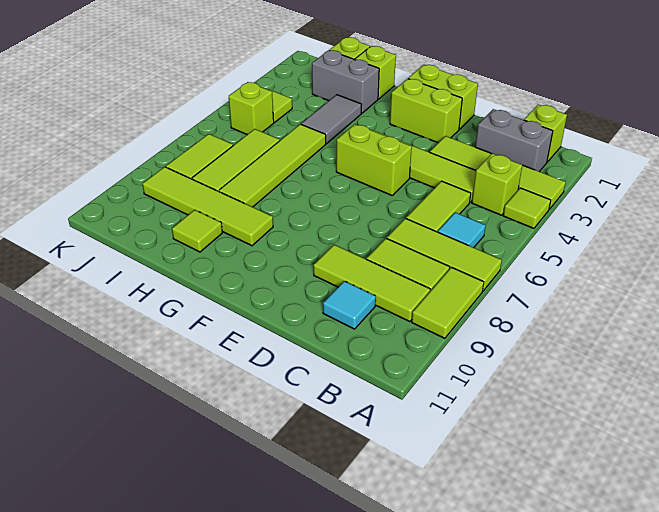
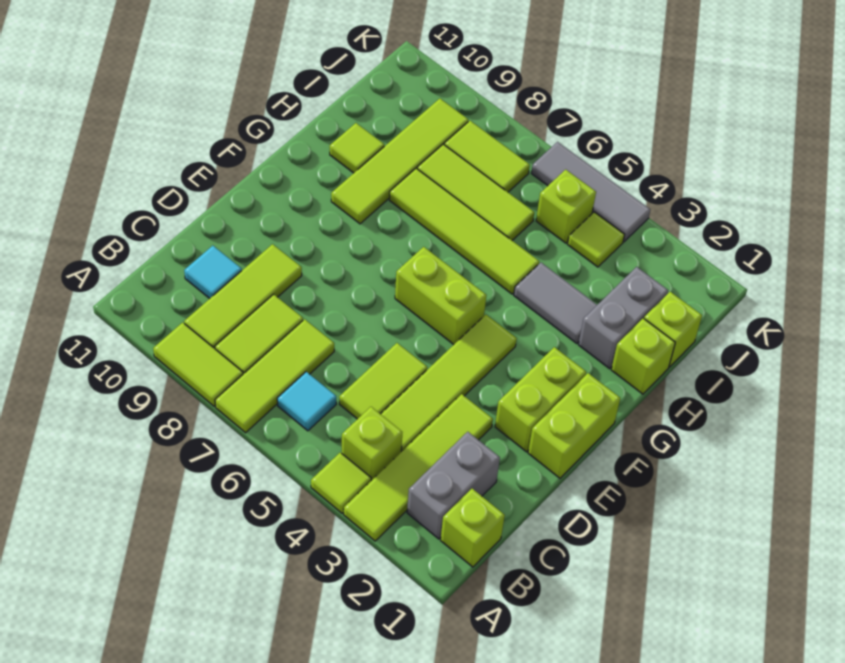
lime 1x2 tile [406,181,471,232] -> lime 1x2 tile turned to [339,343,427,419]
lime 1x2 brick [336,124,412,195] -> lime 1x2 brick turned to [395,247,486,345]
none -> grey 1x3 tile [531,142,650,242]

